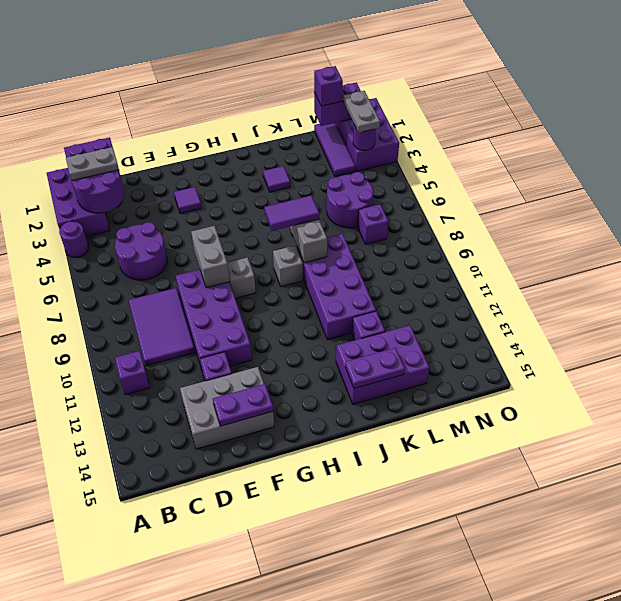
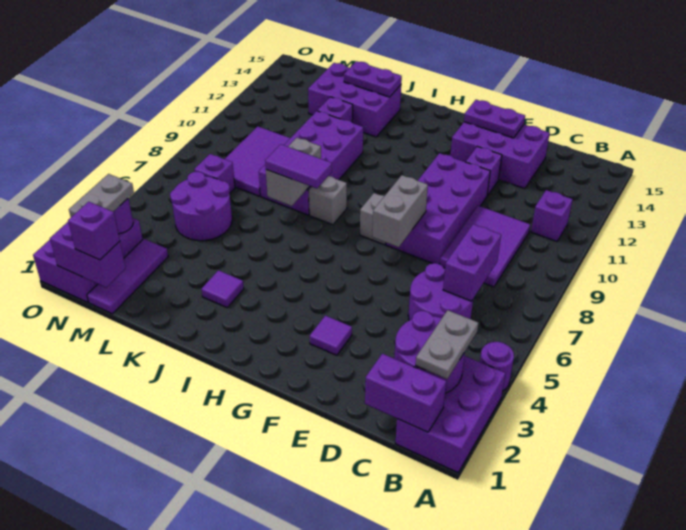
grey 1x2 plate [66,147,119,181] -> grey 1x2 plate turned to [416,310,478,379]
none -> purple 1x2 brick [443,224,501,301]
grey 2x3 brick [180,367,274,449] -> purple 2x3 brick [450,122,550,189]
none -> purple 2x3 tile [225,126,290,196]

